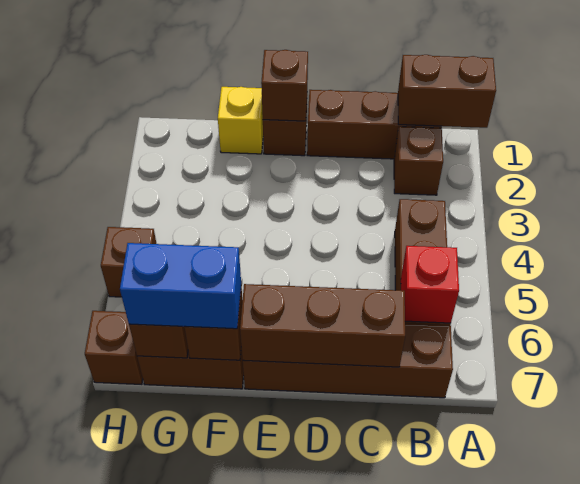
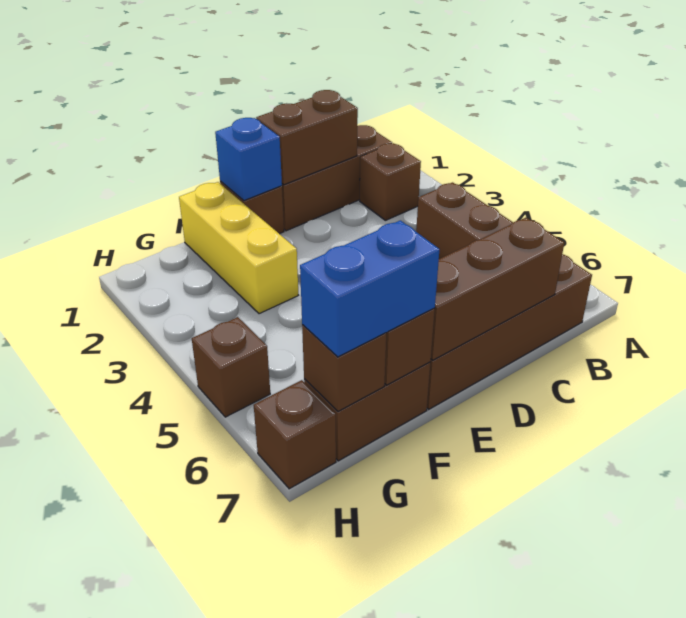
brown 1x2 brick [398,55,496,128] -> brown 1x2 brick moved to [256,90,358,185]
red 1x1 brick [401,246,459,323] -> none
brown 1x1 brick [261,50,308,121] -> blue 1x1 brick [215,118,282,201]
yellow 1x1 brick [218,87,263,154] -> yellow 1x3 brick [179,182,298,314]

